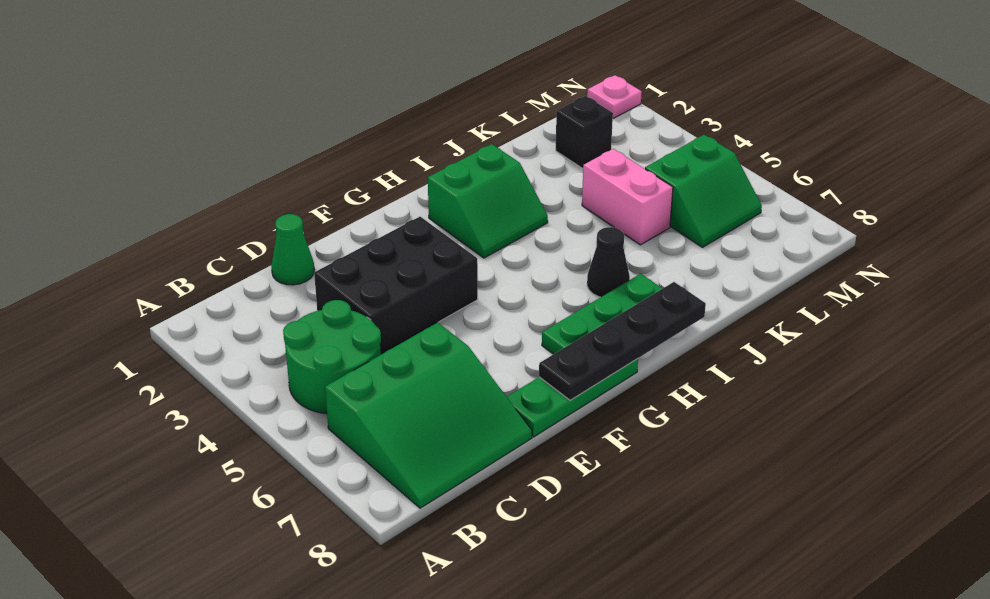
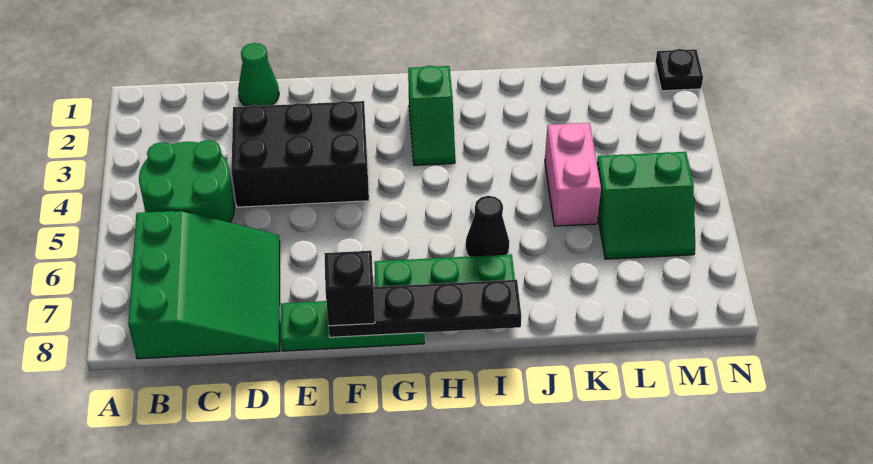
green 3x3 slope [325,323,532,508] -> green 3x3 slope turned to [128,211,280,359]
green 2x2 slope [428,144,548,258] -> green 1x2 slope [408,66,455,165]
black 1x1 brick [556,96,613,168] -> black 1x1 brick moved to [324,251,375,326]
pink 1x1 plate [587,75,642,118] -> black 1x1 plate [655,49,703,91]

